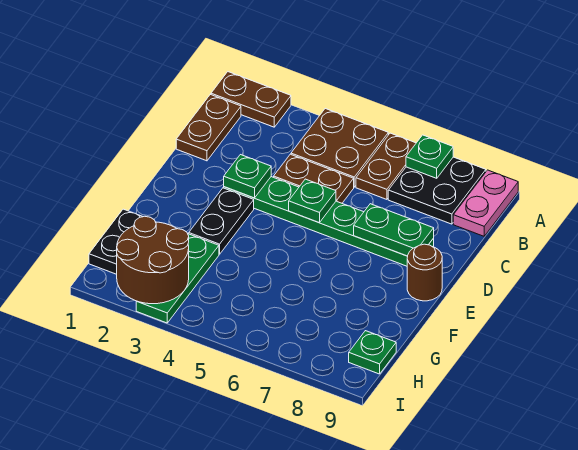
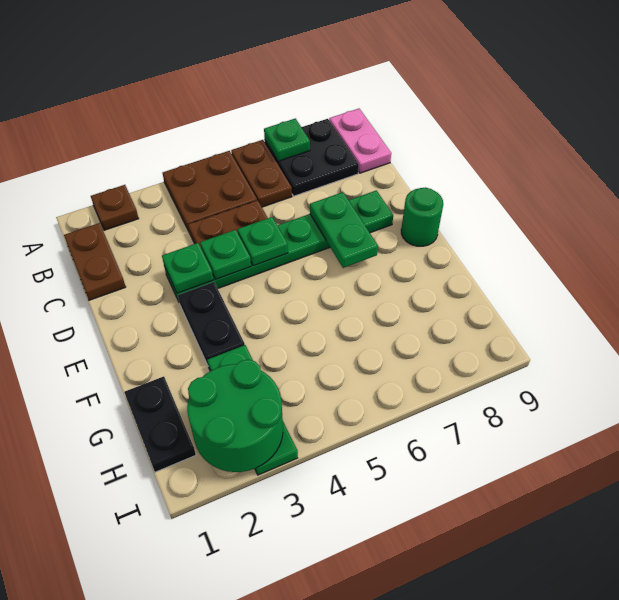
brown 1x2 plate [211,72,291,127] -> brown 1x1 plate [91,185,139,230]
green 1x2 plate [354,204,434,256] -> green 1x2 plate turned to [310,192,378,268]
brown 1x1 round brick [407,244,442,301] -> green 1x1 round brick [401,188,443,246]
brown 2x2 round brick [117,216,189,304] -> green 2x2 round brick [187,360,283,472]
green 1x1 plate [349,331,396,374] -> green 1x1 plate moved to [200,230,251,279]

